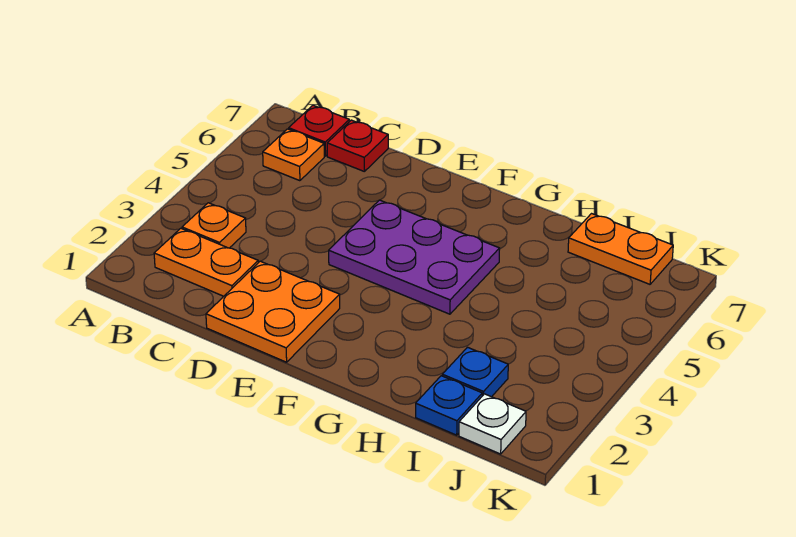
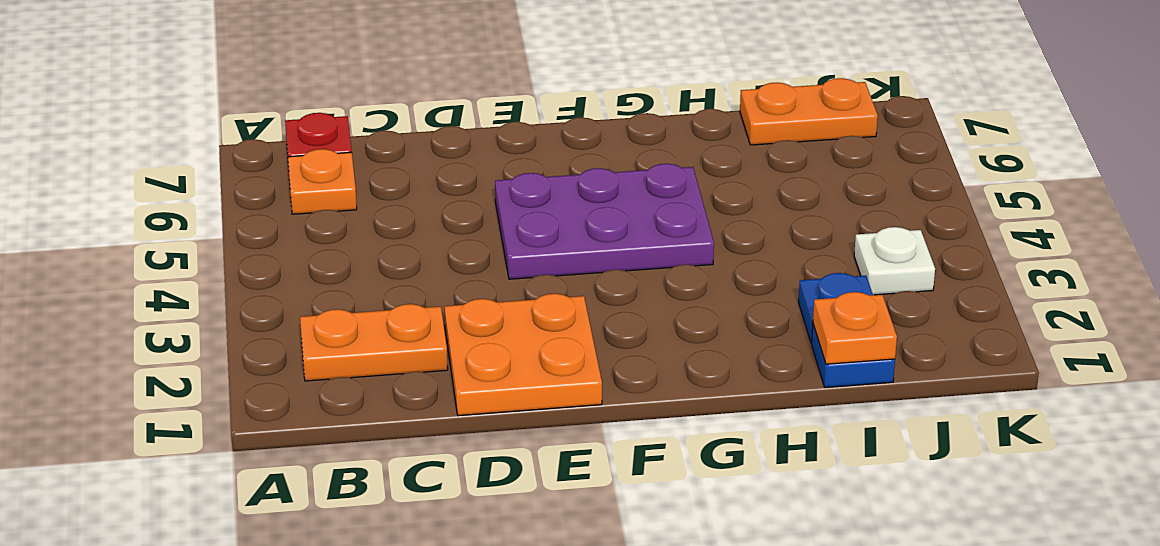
orange 1x1 plate [182,203,246,248] -> orange 1x1 plate moved to [813,292,897,364]
red 1x1 plate [327,120,388,172] -> none
white 1x1 plate [459,394,526,454] -> white 1x1 plate moved to [854,227,935,295]

